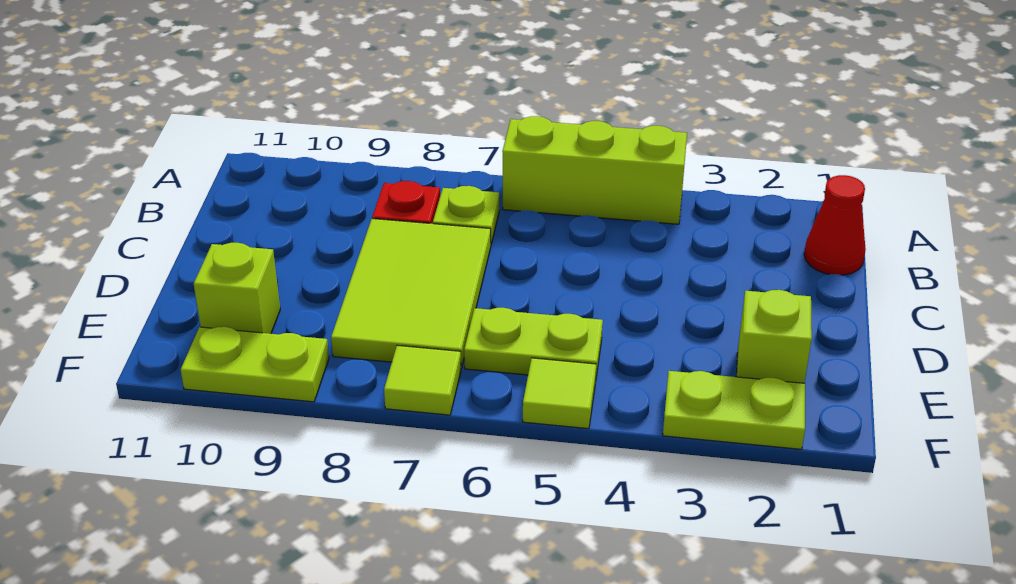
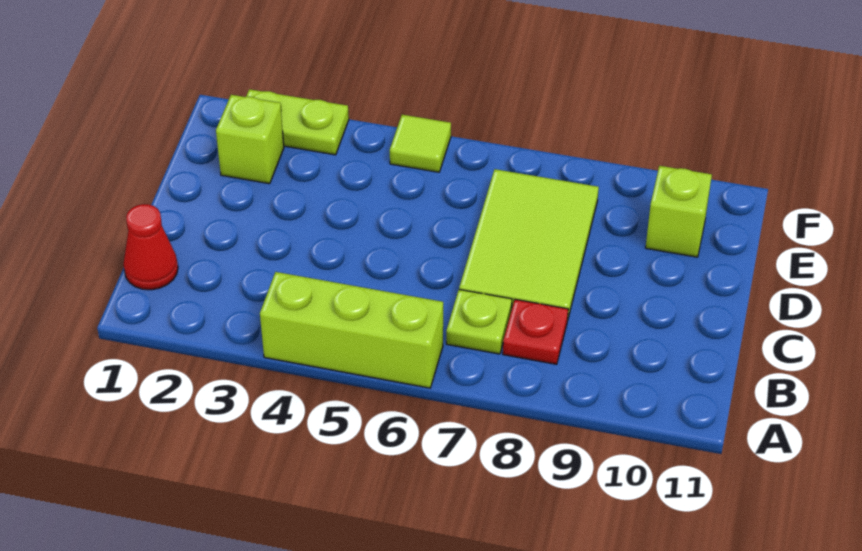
lime 1x2 plate [464,308,603,376] -> none
lime 1x1 tile [384,345,461,415] -> none
lime 1x2 plate [181,327,329,402] -> none

